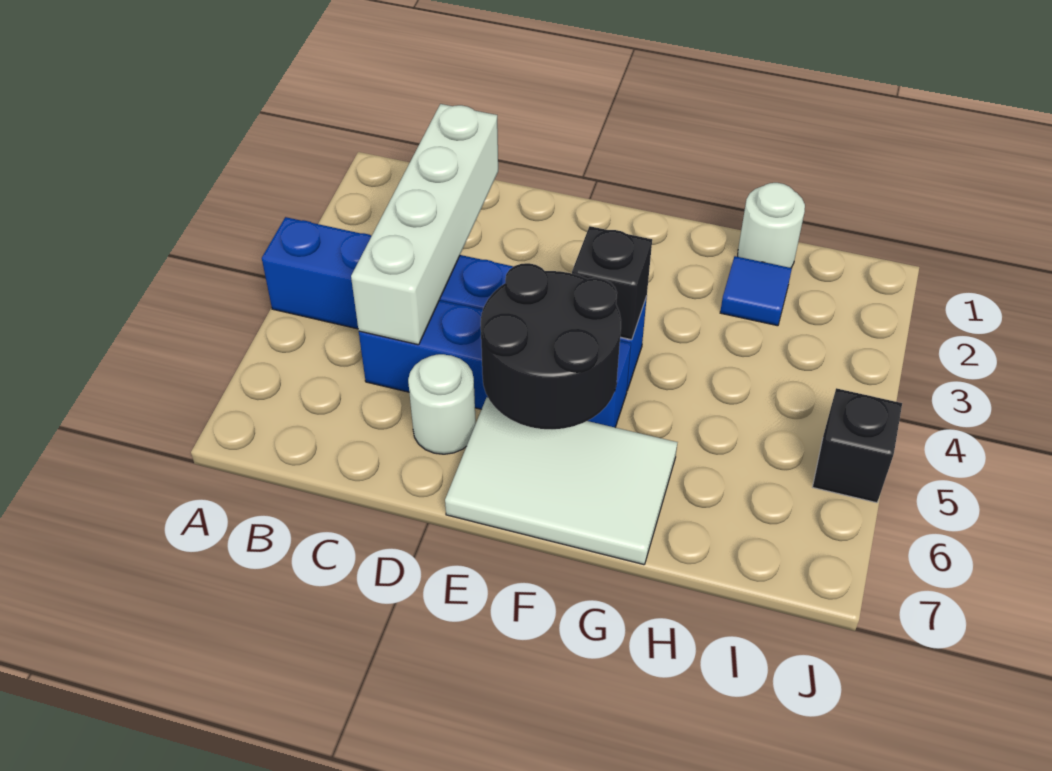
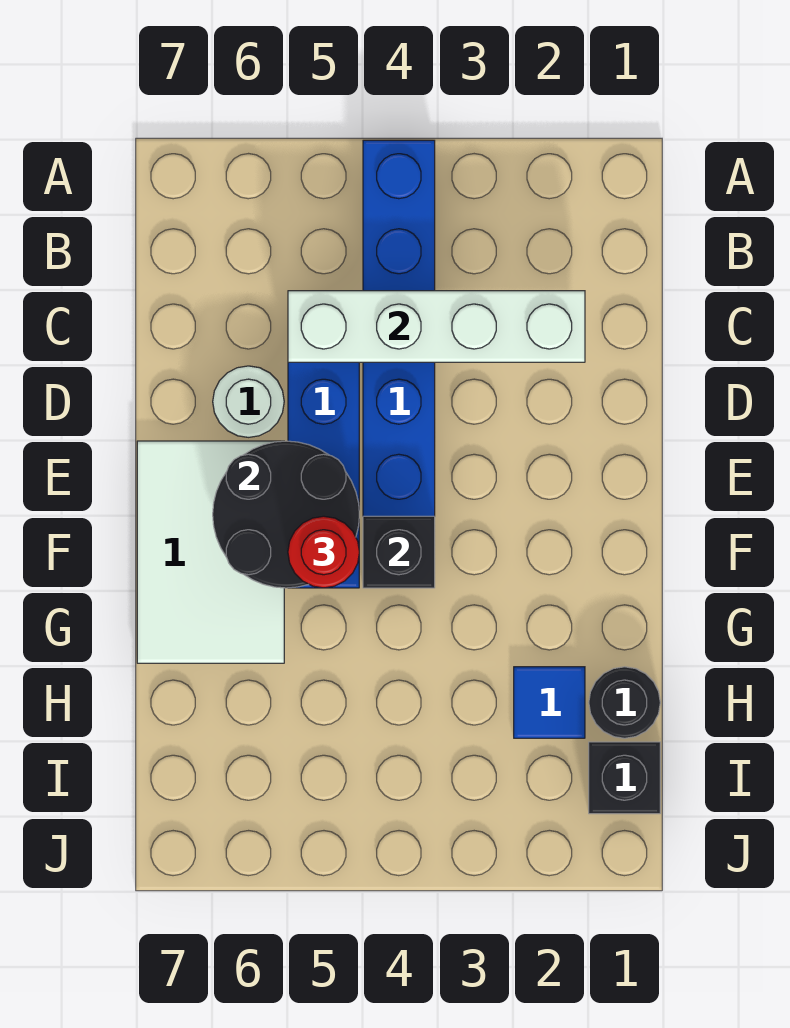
none -> red 1x1 round brick [288,516,359,588]
white 1x1 round brick [738,183,805,268] -> black 1x1 round brick [589,667,660,738]
black 1x1 brick [813,388,902,503] -> black 1x1 brick moved to [589,742,660,814]

